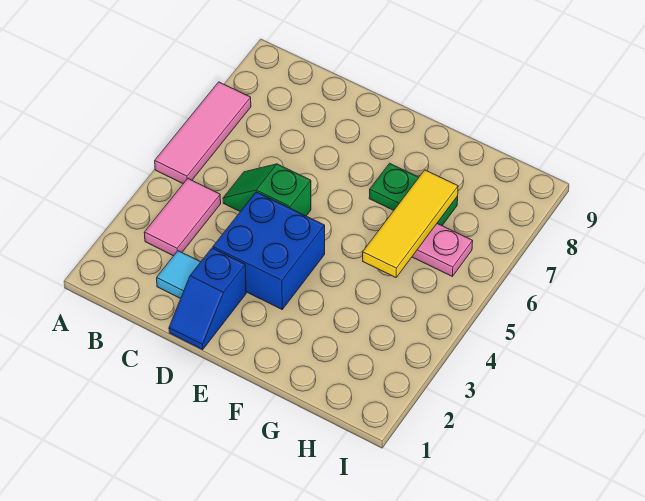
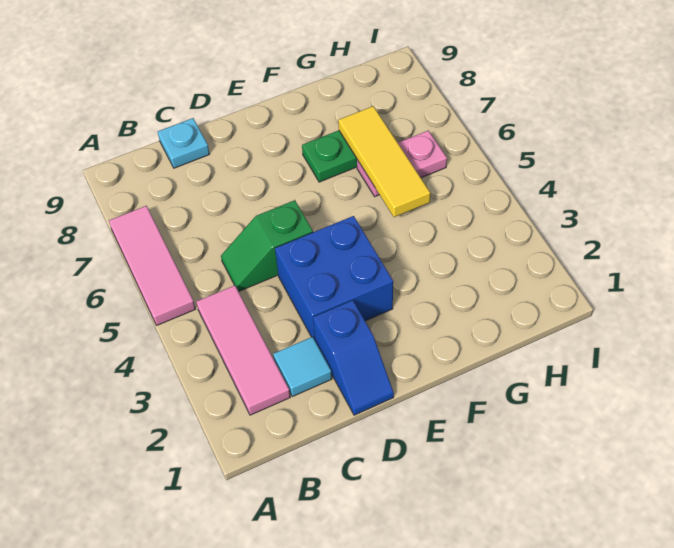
pink 1x2 tile [144,179,221,256] -> pink 1x3 tile [196,285,290,415]
none -> cyan 1x1 plate [158,118,209,168]

